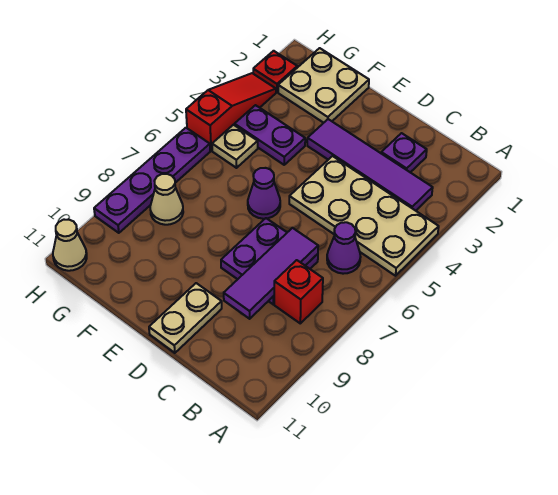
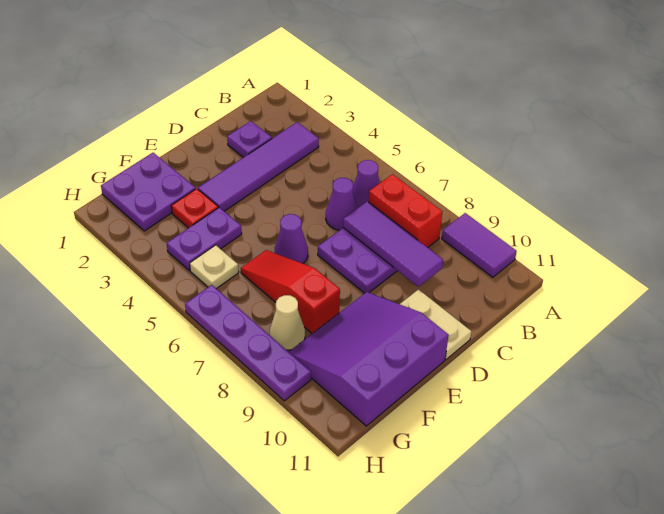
tan 2x4 plate [289,156,439,276] -> none
none -> purple 1x2 tile [442,213,517,277]
red 1x1 brick [274,260,323,323] -> red 1x2 brick [368,174,442,247]
none -> purple 1x1 cone [326,178,357,230]
none -> purple 3x3 slope [289,292,449,426]
tan 2x2 plate [278,48,369,123] -> purple 2x2 plate [101,153,196,231]
red 1x1 plate [253,51,297,92] -> red 1x1 plate moved to [171,189,218,228]
red 1x3 slope [186,73,276,151] -> red 1x3 slope moved to [241,250,340,333]
tan 1x1 cone [53,220,87,271] -> none

